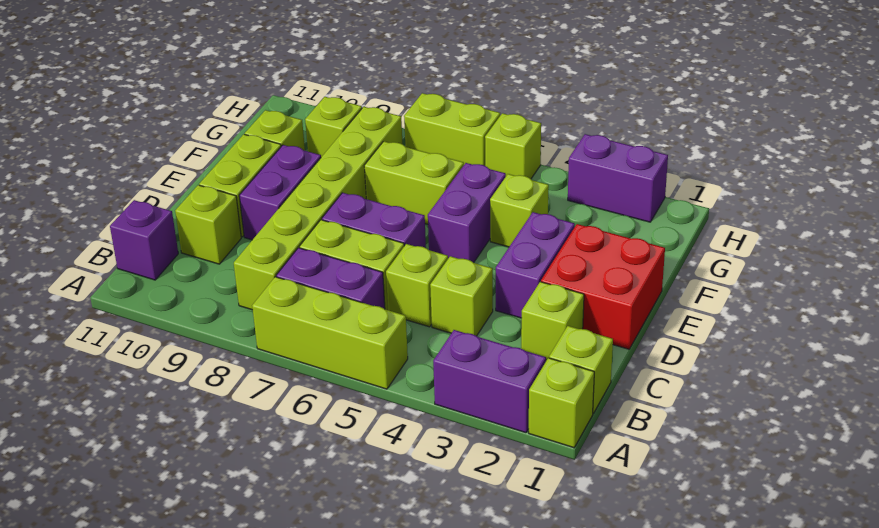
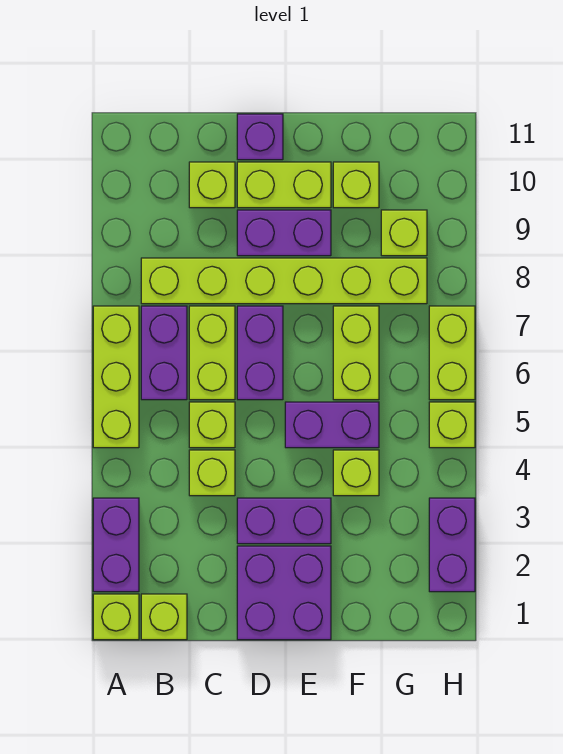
purple 1x1 brick [110,200,178,280] -> purple 1x1 brick moved to [237,114,283,160]
lime 1x1 brick [521,282,584,361] -> none
red 2x2 brick [541,224,665,349] -> purple 2x2 brick [237,546,331,640]

